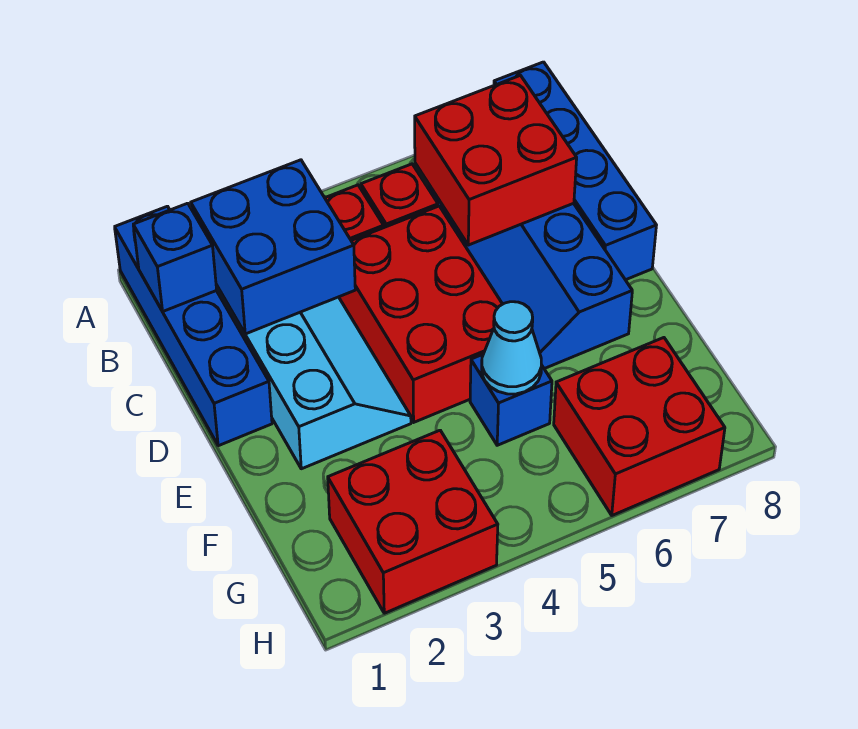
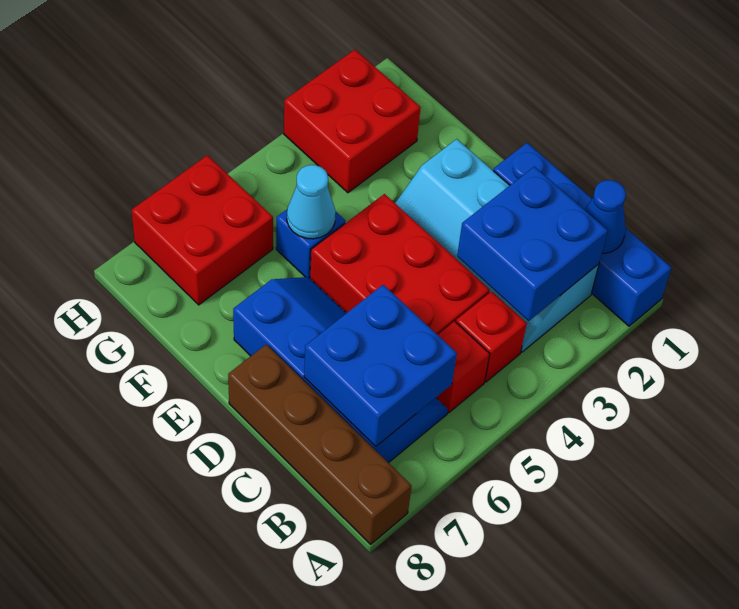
blue 1x4 brick [494,62,656,280] -> brown 1x4 brick [228,344,411,544]
blue 1x1 brick [133,203,217,311] -> blue 1x1 cone [585,180,626,253]
red 2x2 brick [415,76,577,245] -> blue 2x2 brick [304,285,457,447]

